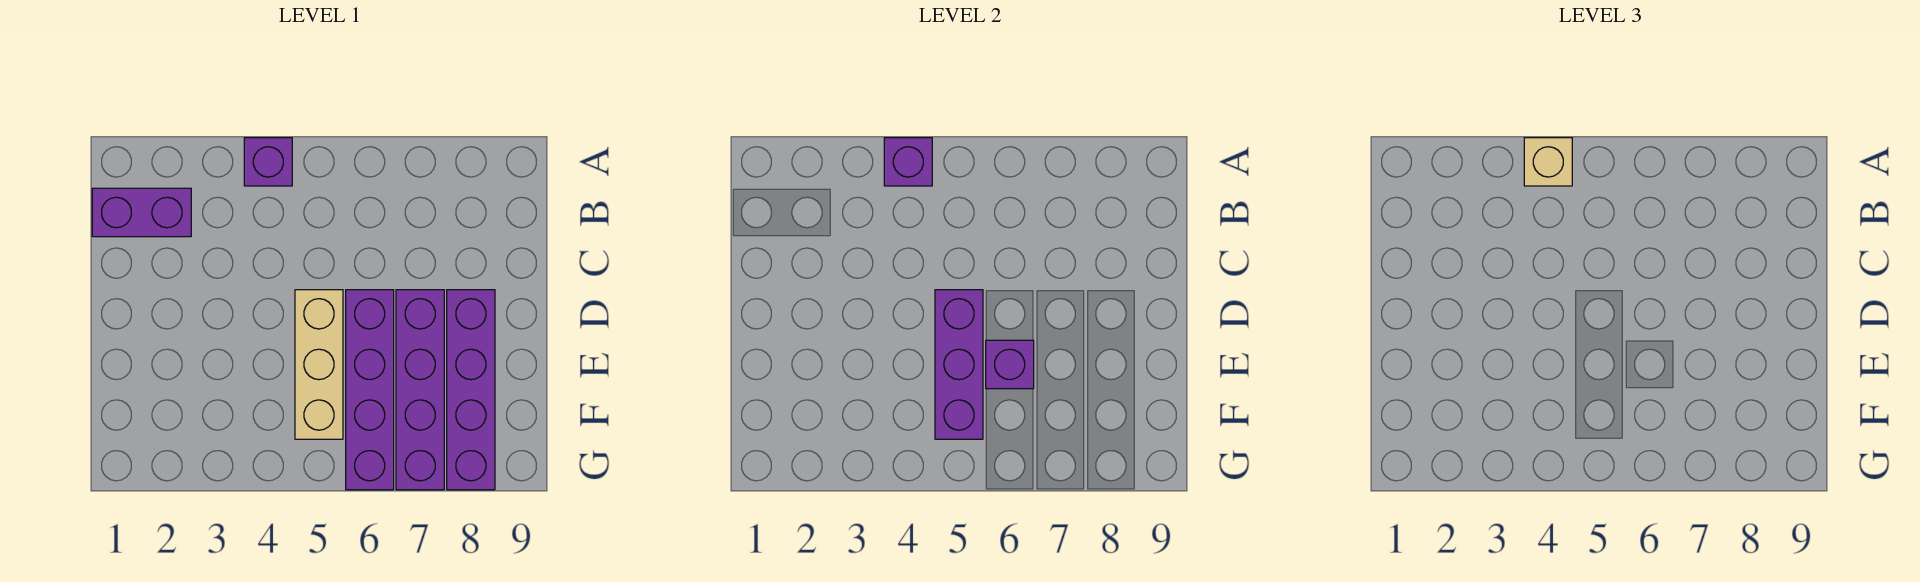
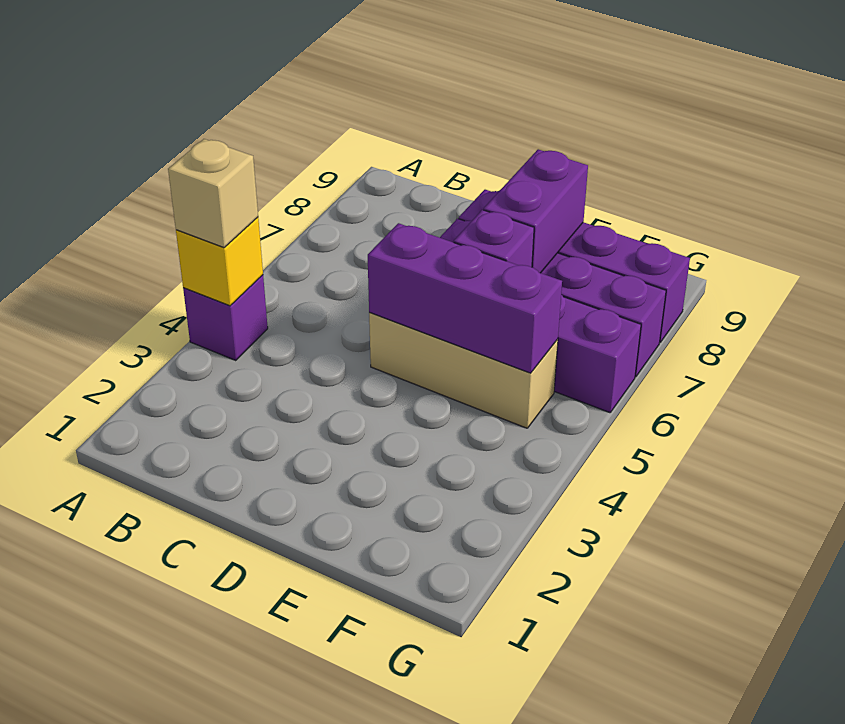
purple 1x1 brick [884,138,932,186] -> yellow 1x1 brick [176,217,263,306]
purple 1x2 brick [92,188,191,237] -> purple 1x2 brick moved to [484,149,588,273]

